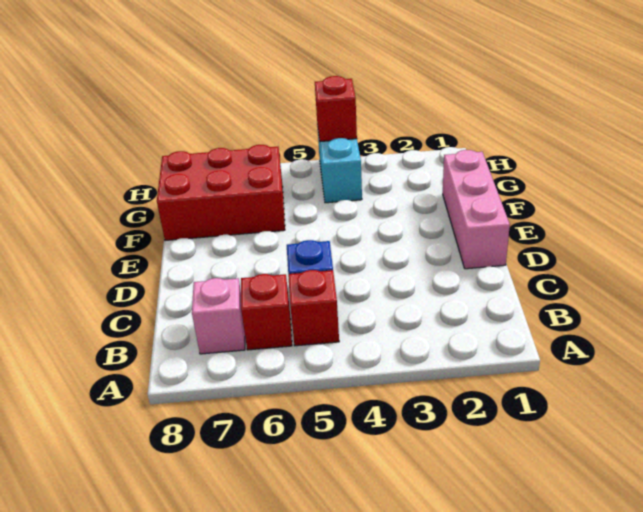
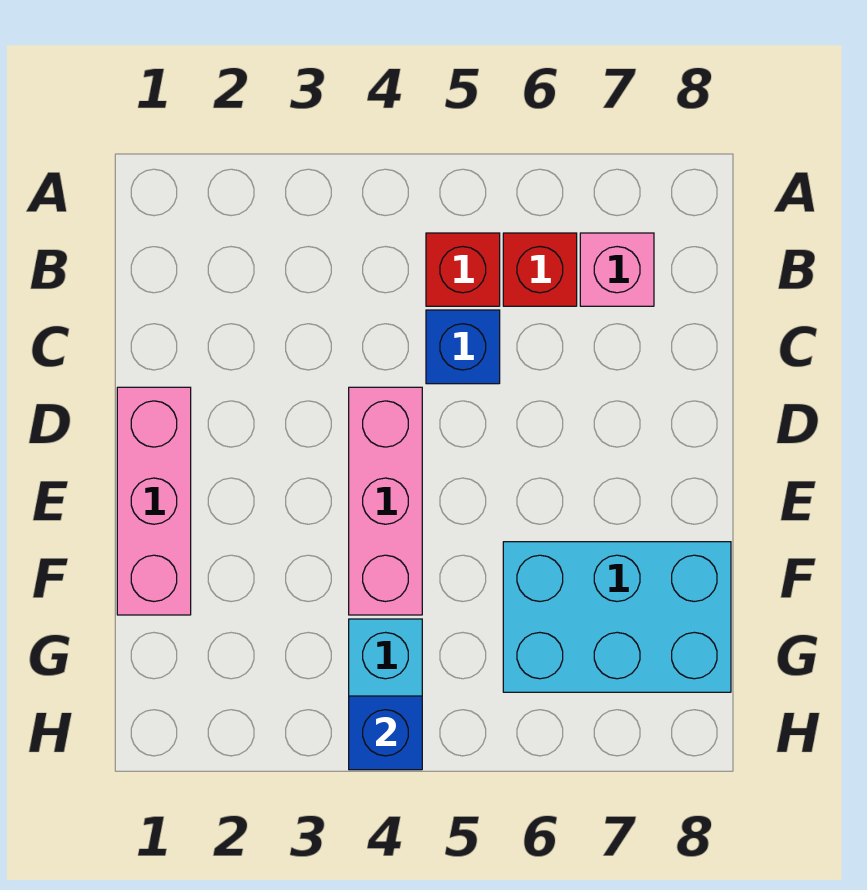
none -> pink 1x3 brick [349,387,422,615]
red 2x3 brick [157,145,285,240] -> cyan 2x3 brick [503,542,731,692]
red 1x1 brick [315,76,357,142] -> blue 1x1 brick [349,696,422,770]

